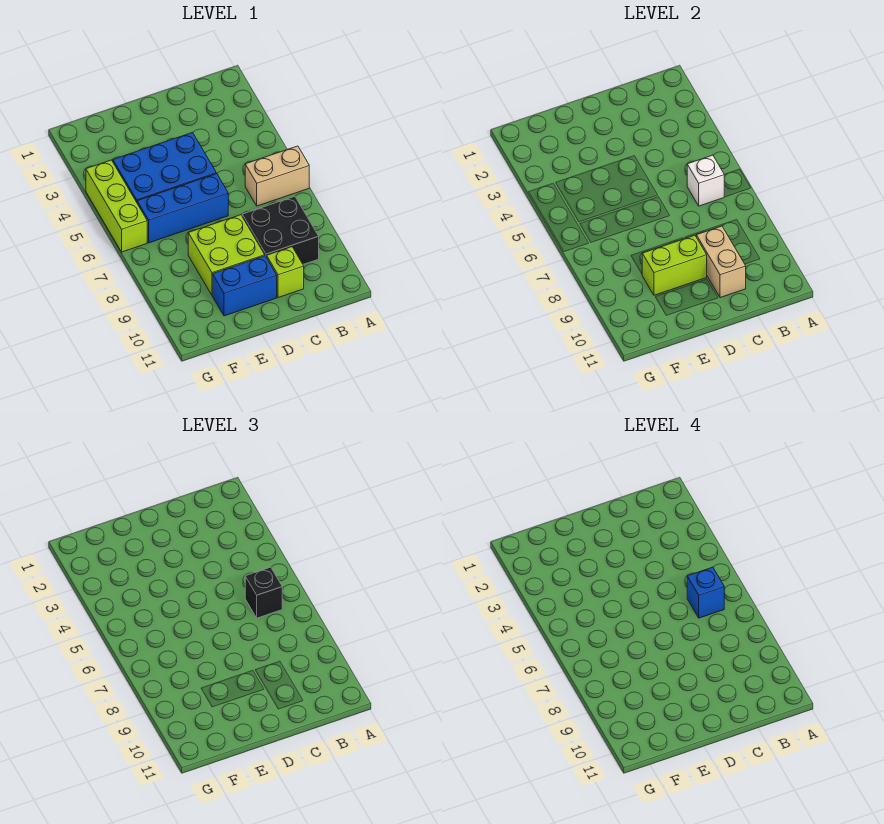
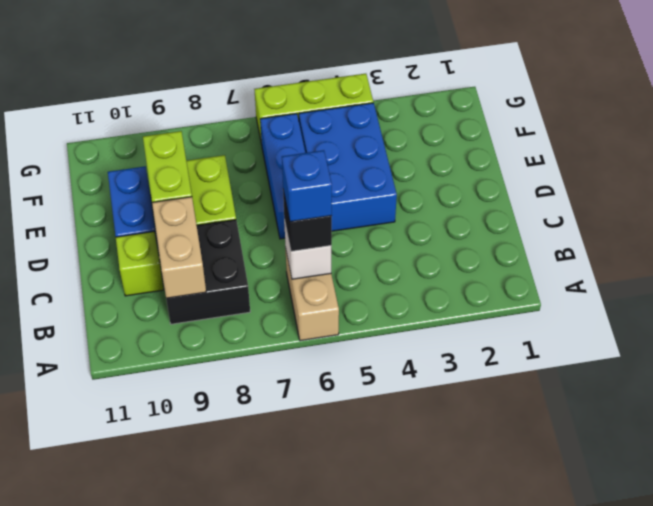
tan 1x2 brick [696,226,746,298] -> tan 1x2 brick turned to [152,197,206,298]

